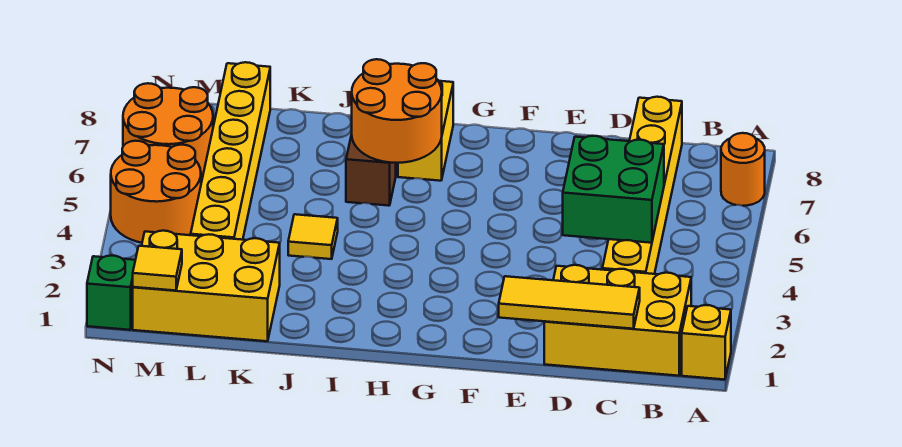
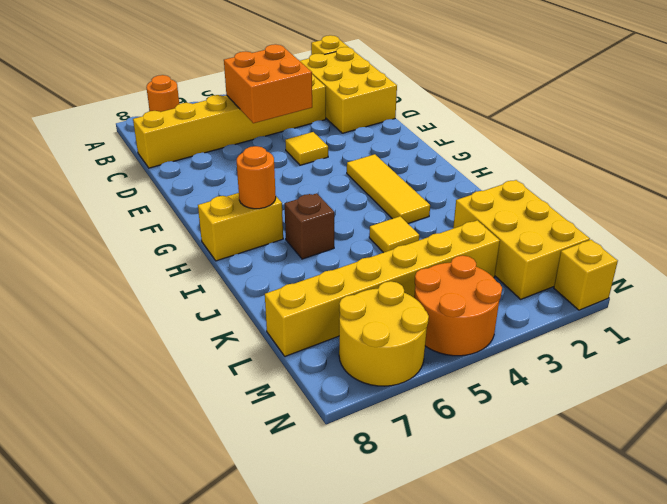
yellow 1x3 tile [499,276,640,329] -> yellow 1x3 tile moved to [347,154,430,224]
green 2x2 brick [563,136,664,243] -> orange 2x2 brick [224,44,312,123]
orange 2x2 round brick [352,59,442,163] -> orange 1x1 round brick [237,146,276,209]
yellow 1x1 tile [133,246,182,291] -> yellow 1x1 tile moved to [285,132,328,165]
orange 2x2 round brick [123,83,213,177] -> yellow 2x2 round brick [339,281,429,386]
green 1x1 brick [87,256,135,330] -> yellow 1x1 brick [554,240,618,310]

